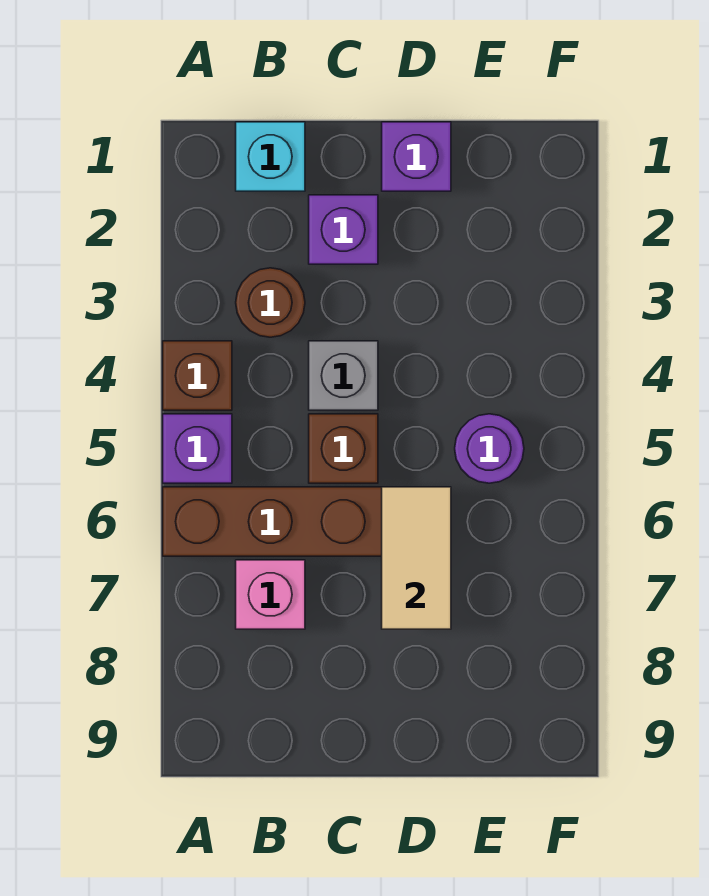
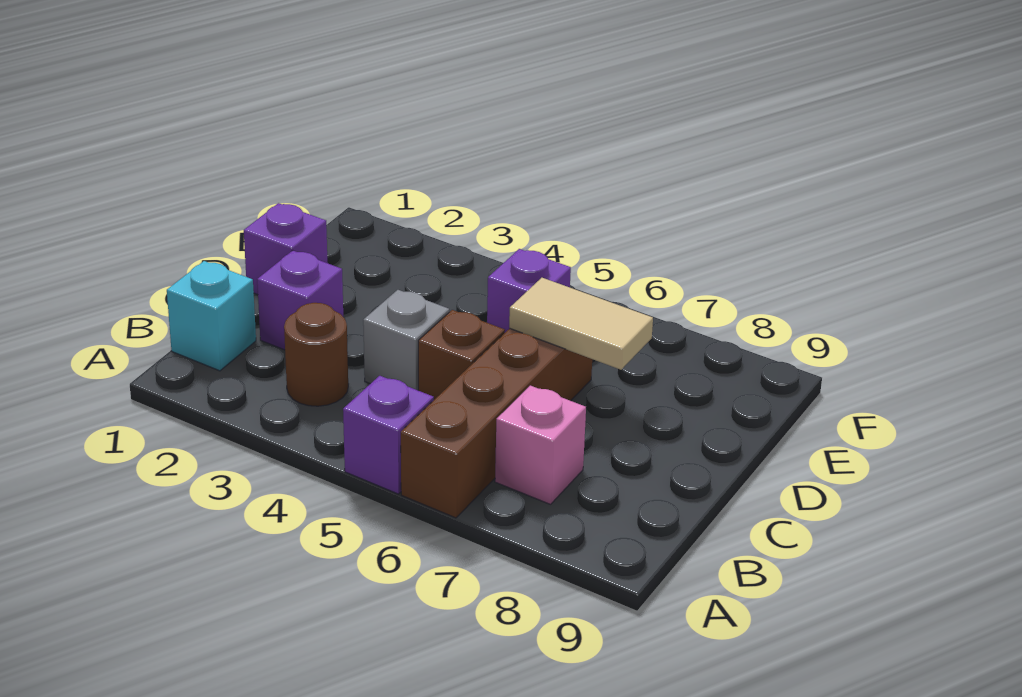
brown 1x1 brick [163,341,232,410] -> none
purple 1x1 round brick [455,414,524,483] -> purple 1x1 brick [487,249,571,332]

